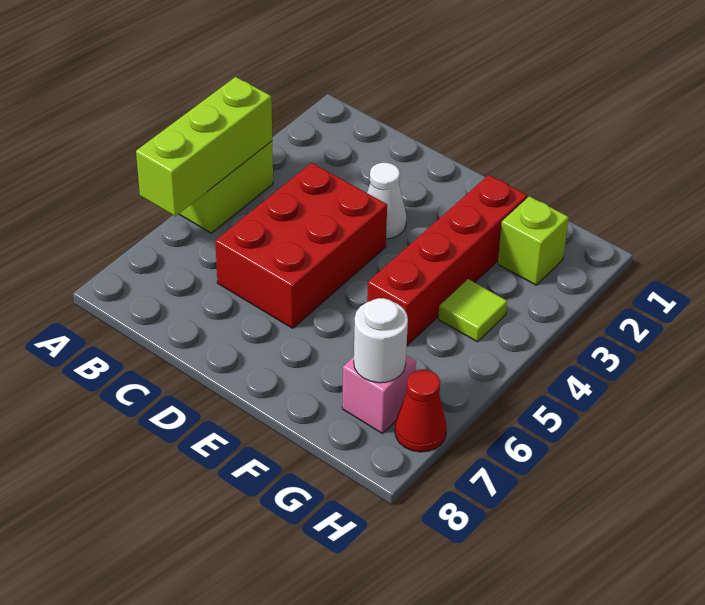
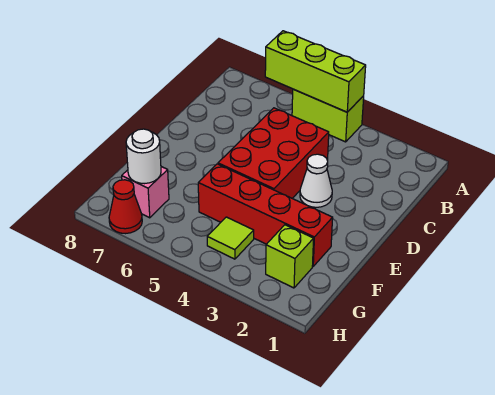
red 2x3 brick [215,163,387,328] -> red 2x3 brick turned to [218,108,329,198]

